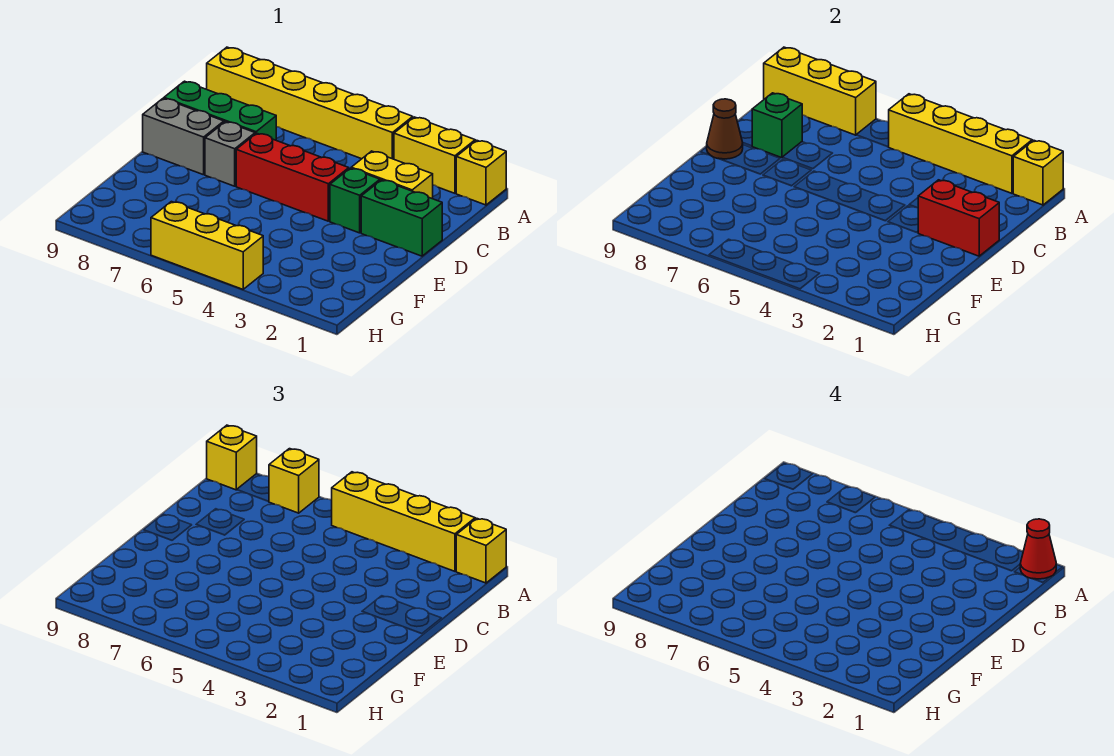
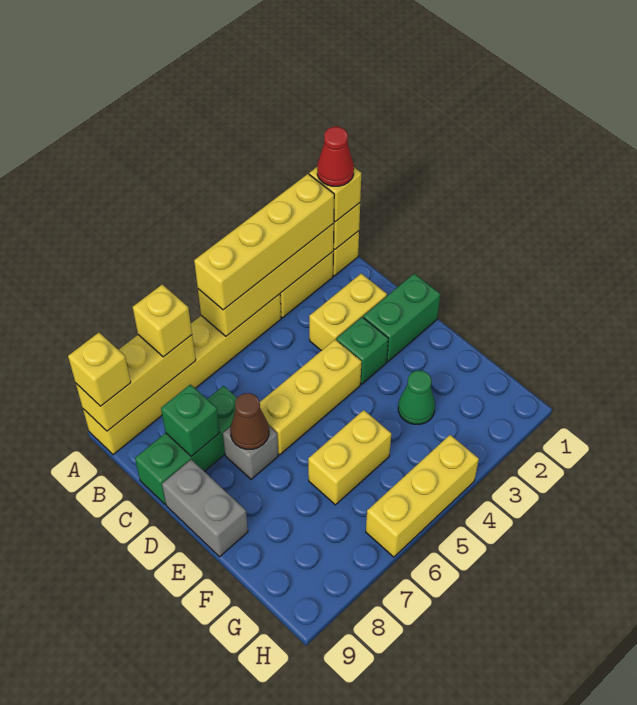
red 1x2 brick [918,180,999,256] -> none
red 1x3 brick [236,133,349,221] -> yellow 1x3 brick [260,340,362,455]
grey 1x2 brick [143,98,224,175] -> grey 1x2 brick turned to [162,460,248,557]
brown 1x1 cone [707,99,743,159] -> brown 1x1 cone moved to [230,393,269,449]
none -> green 1x1 cone [398,371,435,424]
none -> yellow 1x2 brick [308,410,391,505]

